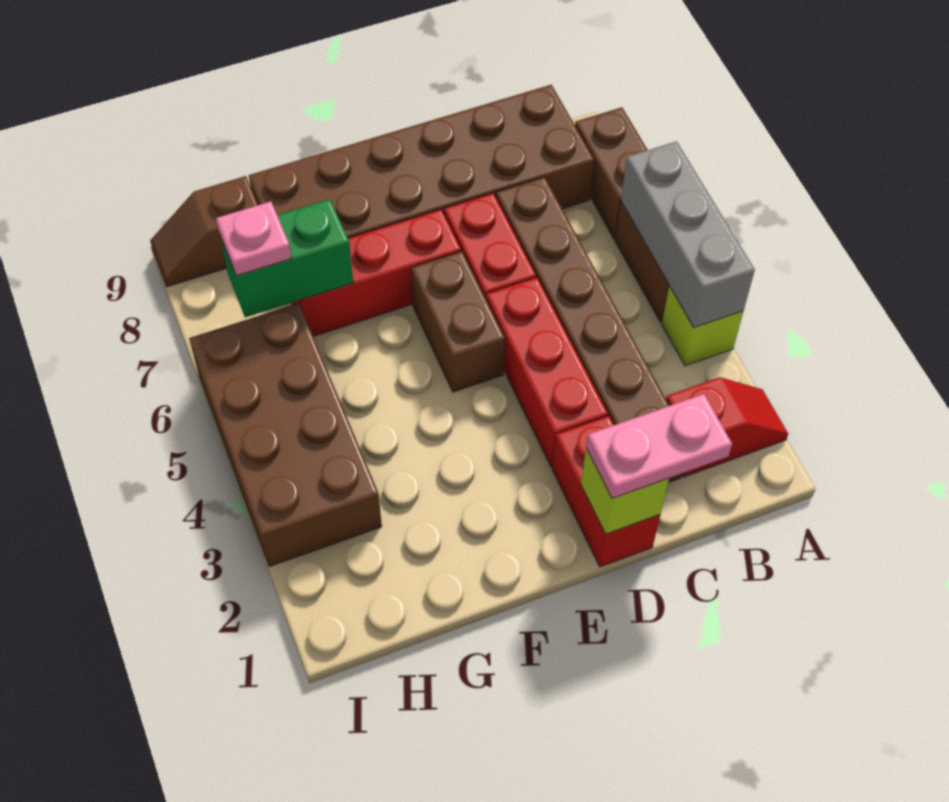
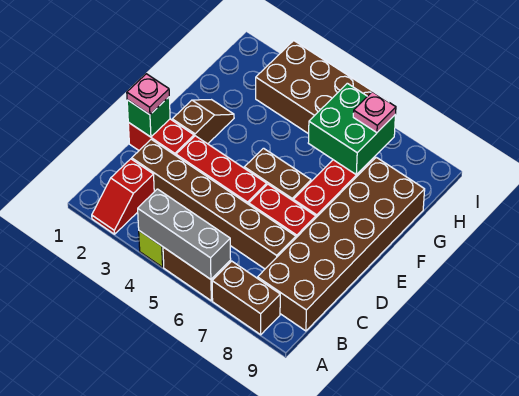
pink 1x2 plate [586,394,732,498] -> pink 1x1 plate [127,74,169,115]
lime 1x1 brick [581,448,669,534] -> green 1x1 brick [127,97,170,137]
green 1x2 brick [219,199,353,317] -> green 2x2 brick [308,83,396,175]
brown 1x2 slope [150,176,258,287] -> brown 1x2 slope moved to [172,100,234,144]

